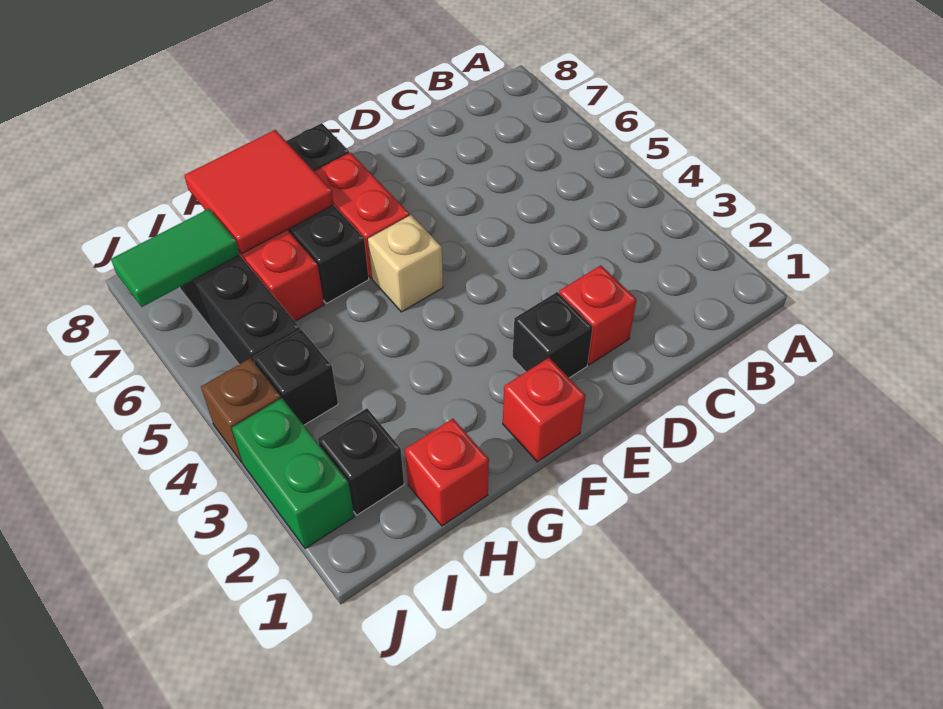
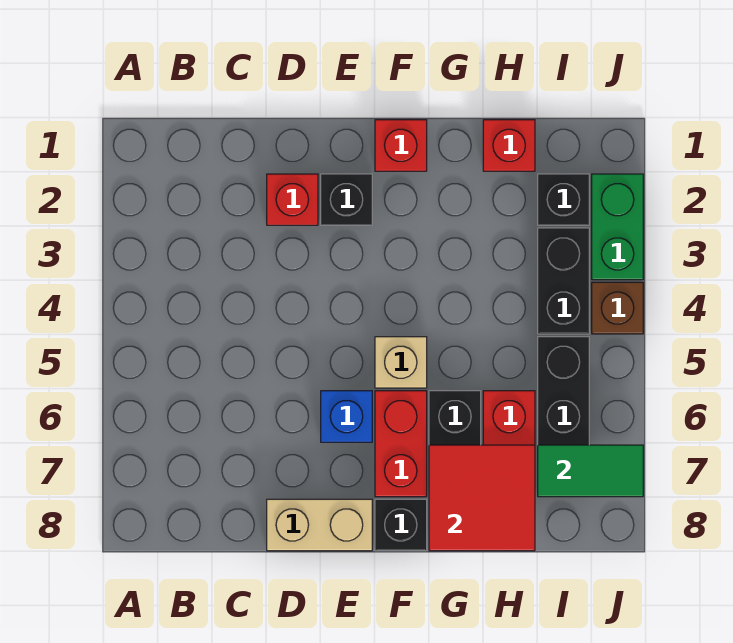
none -> tan 1x2 brick [267,499,372,551]
none -> blue 1x1 brick [321,391,372,442]
black 1x1 brick [253,329,338,425] -> black 1x2 brick [538,228,589,334]

